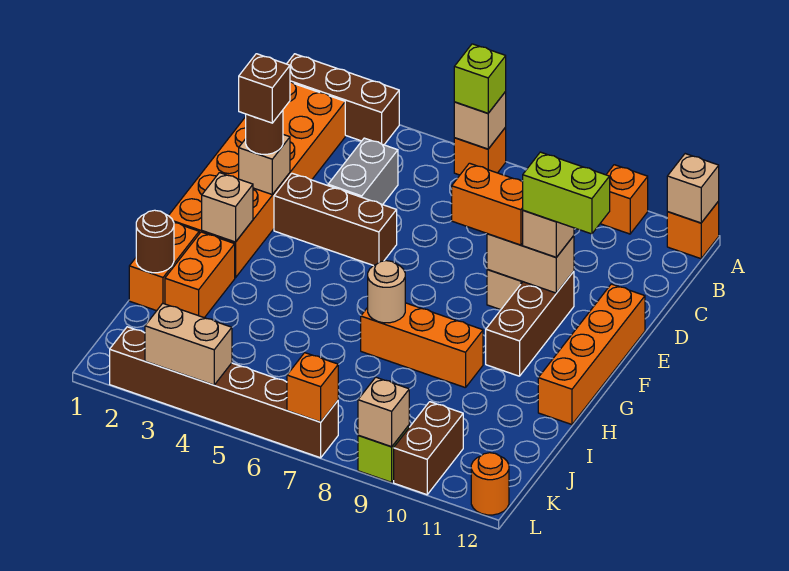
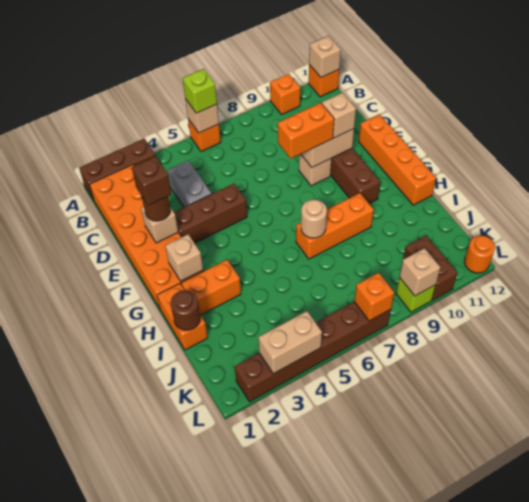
lime 1x2 brick [523,152,610,234] -> none
orange 1x2 brick [165,232,235,318] -> orange 1x2 brick turned to [181,260,241,315]

